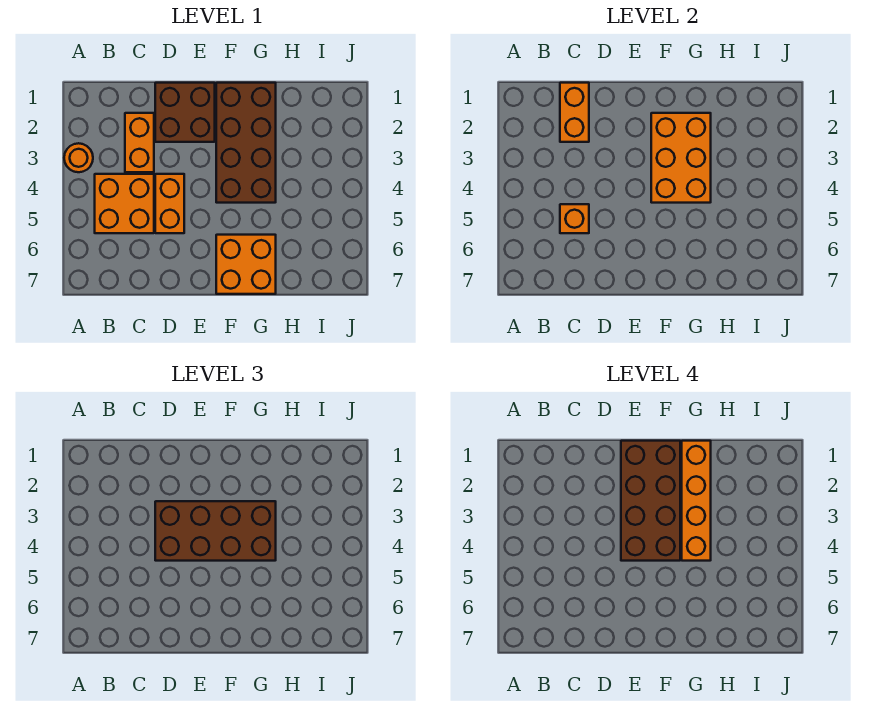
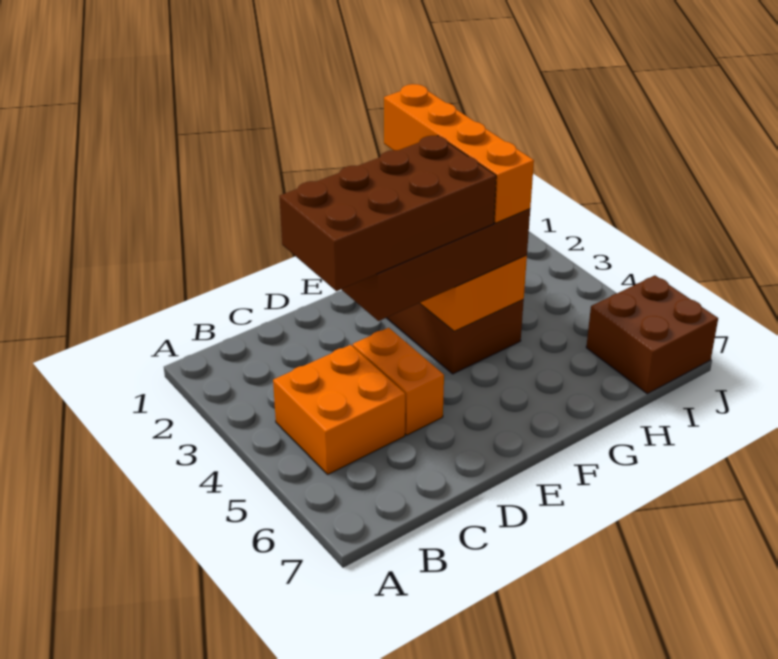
orange 1x1 round brick [64,143,93,172] -> none
orange 1x2 brick [560,83,589,142] -> none
orange 1x2 brick [125,113,154,172] -> none
orange 1x1 brick [560,204,589,233] -> none
brown 2x2 brick [155,83,215,142] -> brown 2x2 brick moved to [586,275,718,394]
brown 2x4 brick [621,441,680,561] -> brown 2x4 brick turned to [279,136,496,291]
orange 2x2 brick [216,235,276,294] -> none

